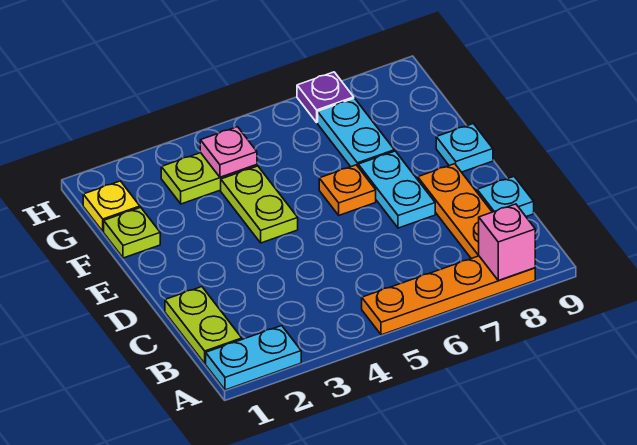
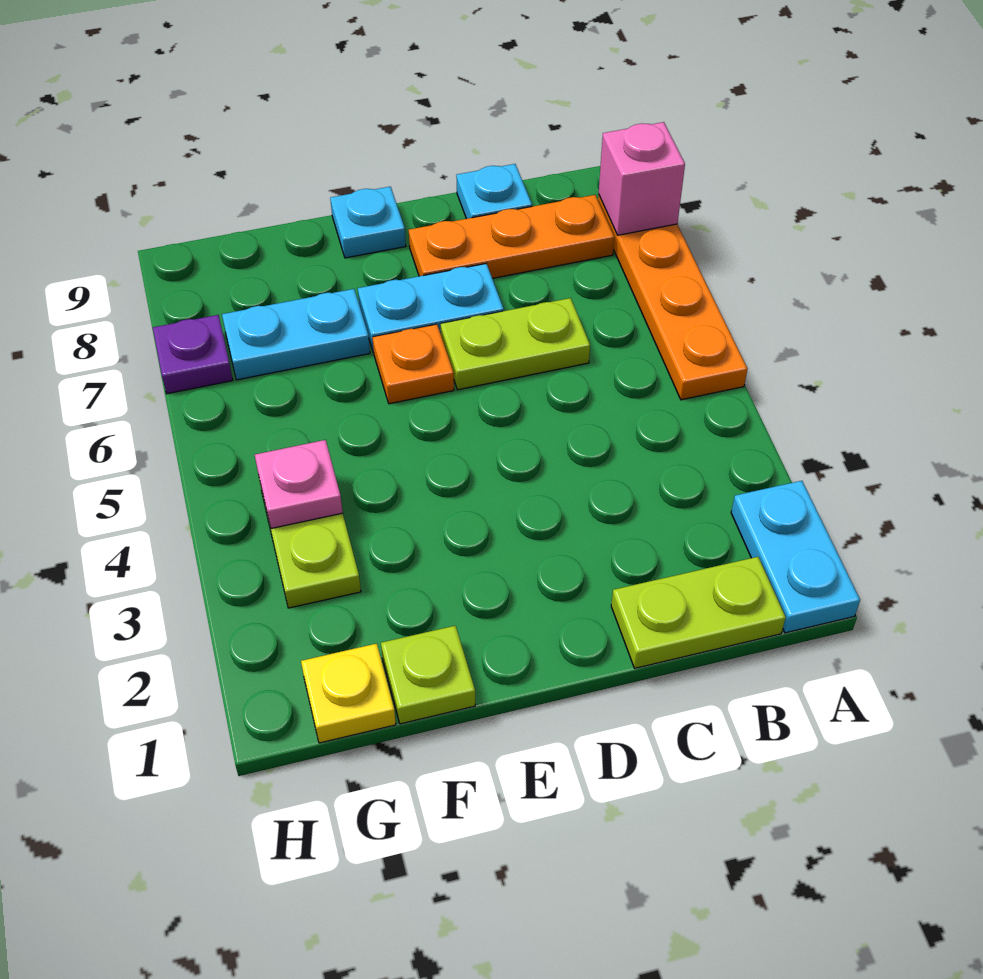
lime 1x2 plate [221,166,298,243] -> lime 1x2 plate moved to [441,298,590,390]

